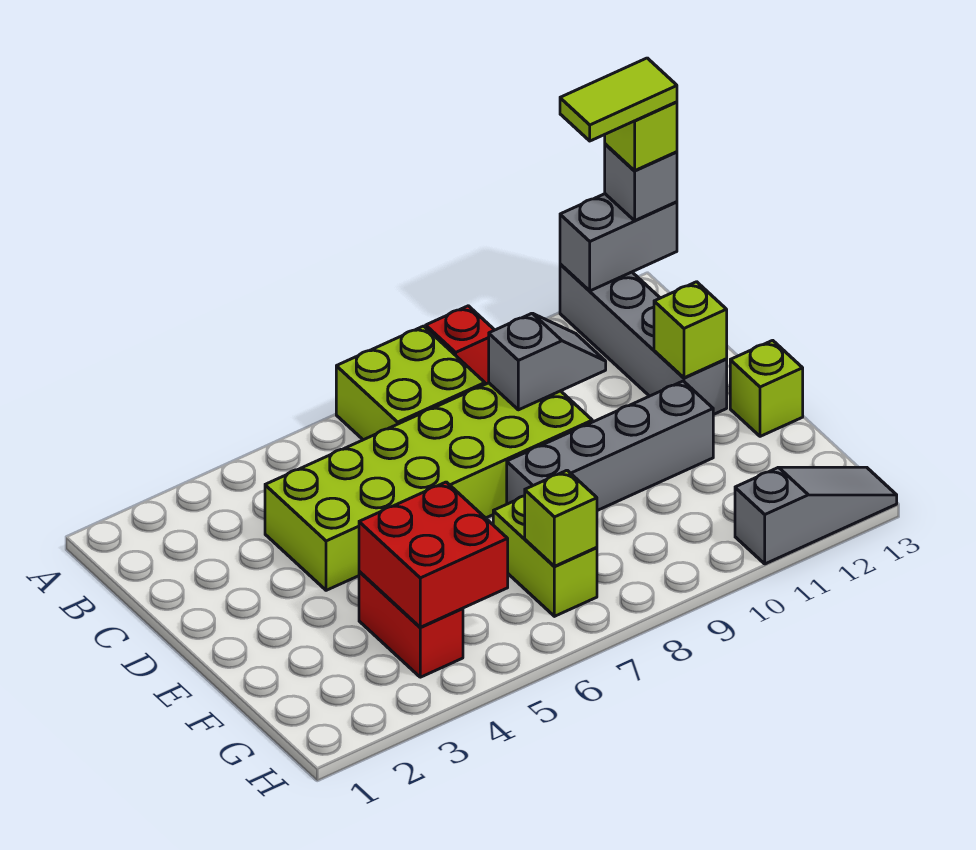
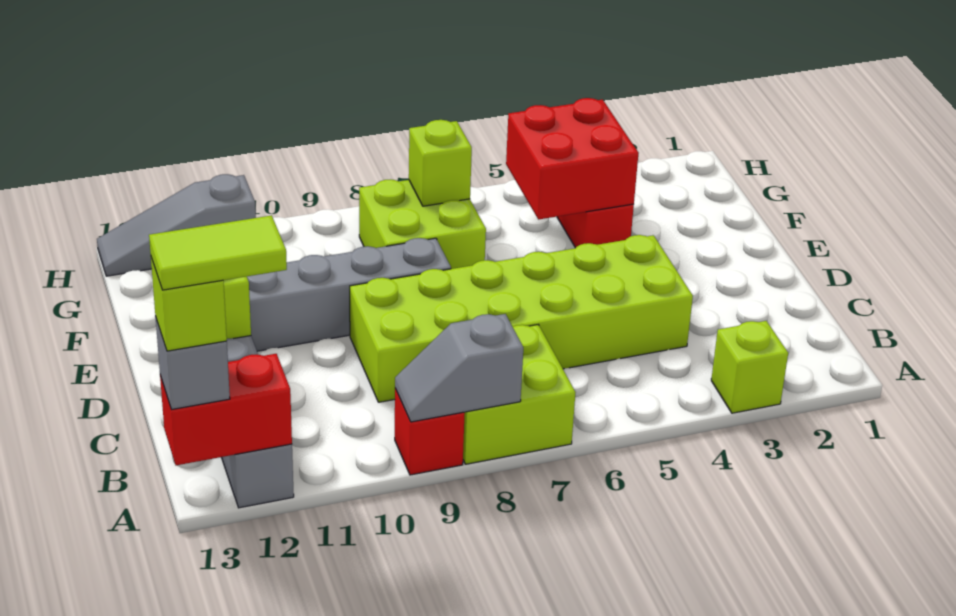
grey 1x2 brick [560,194,677,291] -> red 1x2 brick [160,354,292,465]
grey 1x2 slope [489,313,606,410] -> grey 1x2 slope moved to [395,314,523,422]
lime 1x1 brick [730,340,803,436] -> lime 1x1 brick moved to [711,321,788,413]
lime 1x2 brick [493,496,597,616] -> lime 2x2 brick [359,179,486,269]

